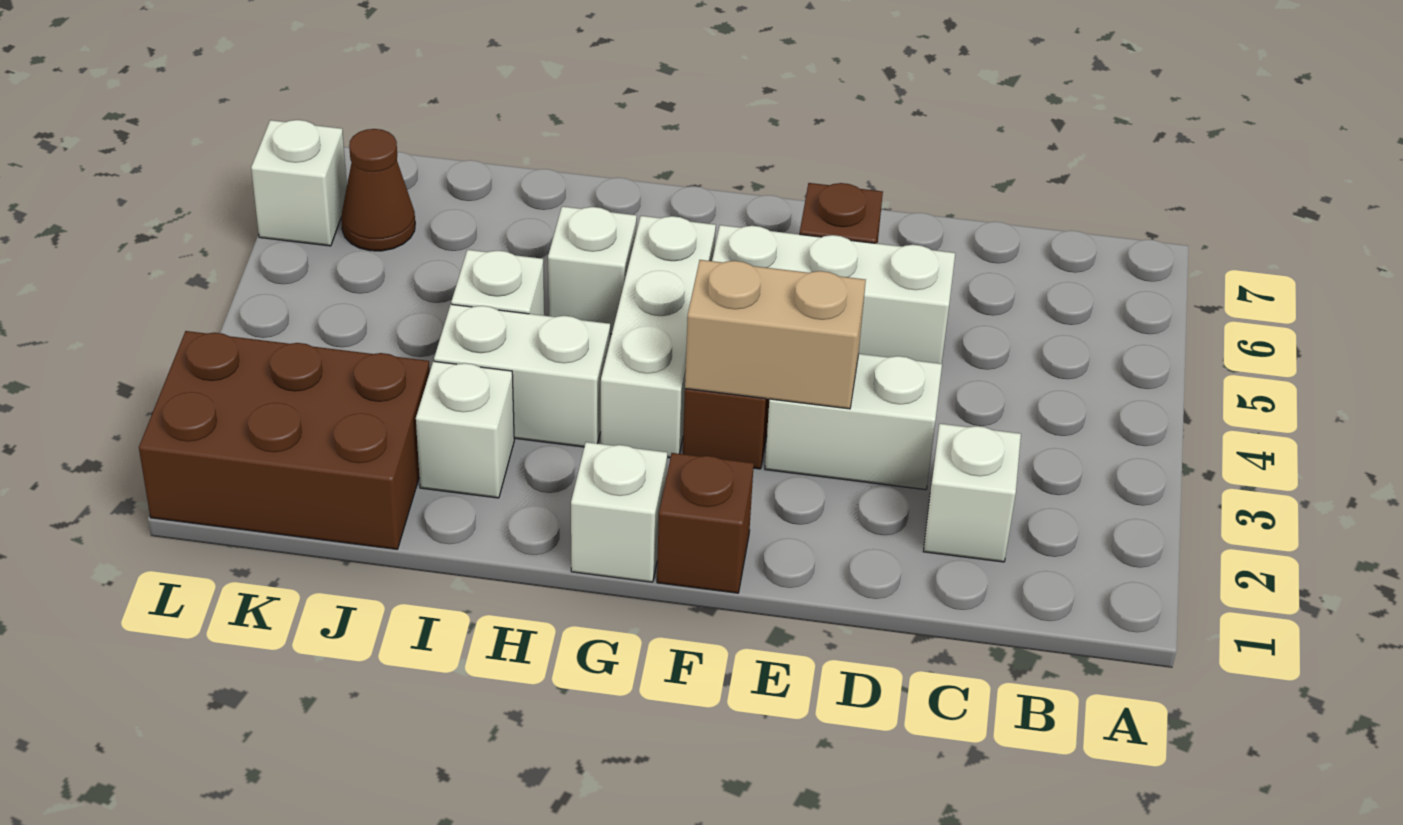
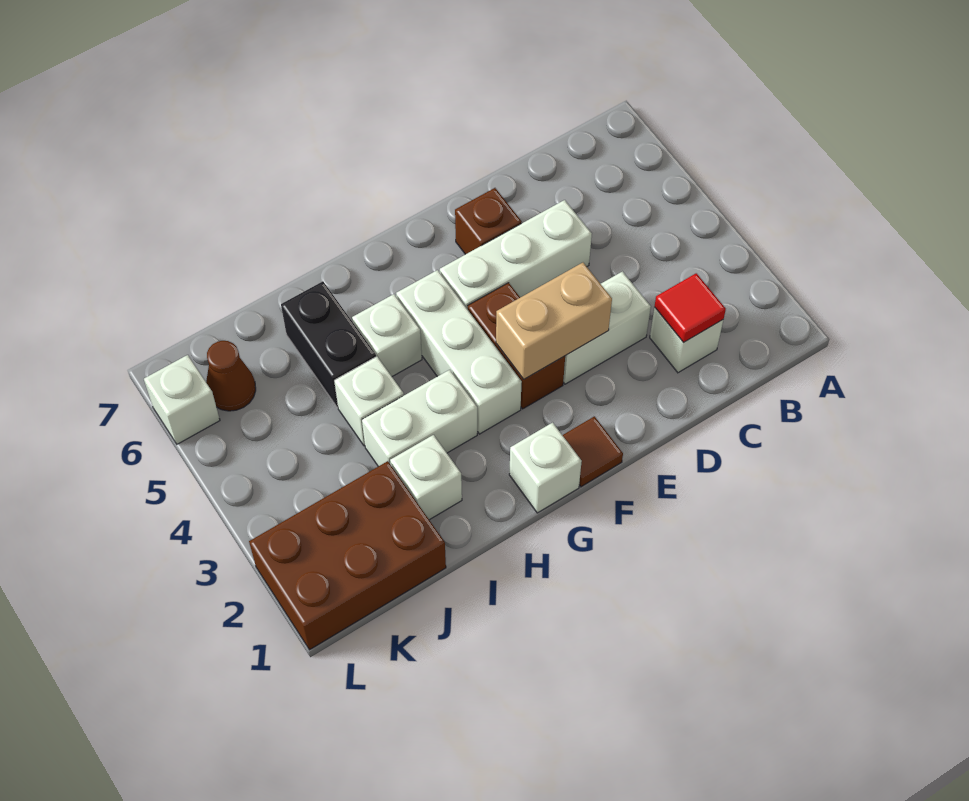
none -> red 1x1 tile [655,273,726,343]
brown 1x1 brick [657,453,754,593] -> brown 1x1 tile [563,416,623,487]
none -> black 1x2 brick [281,281,376,408]

